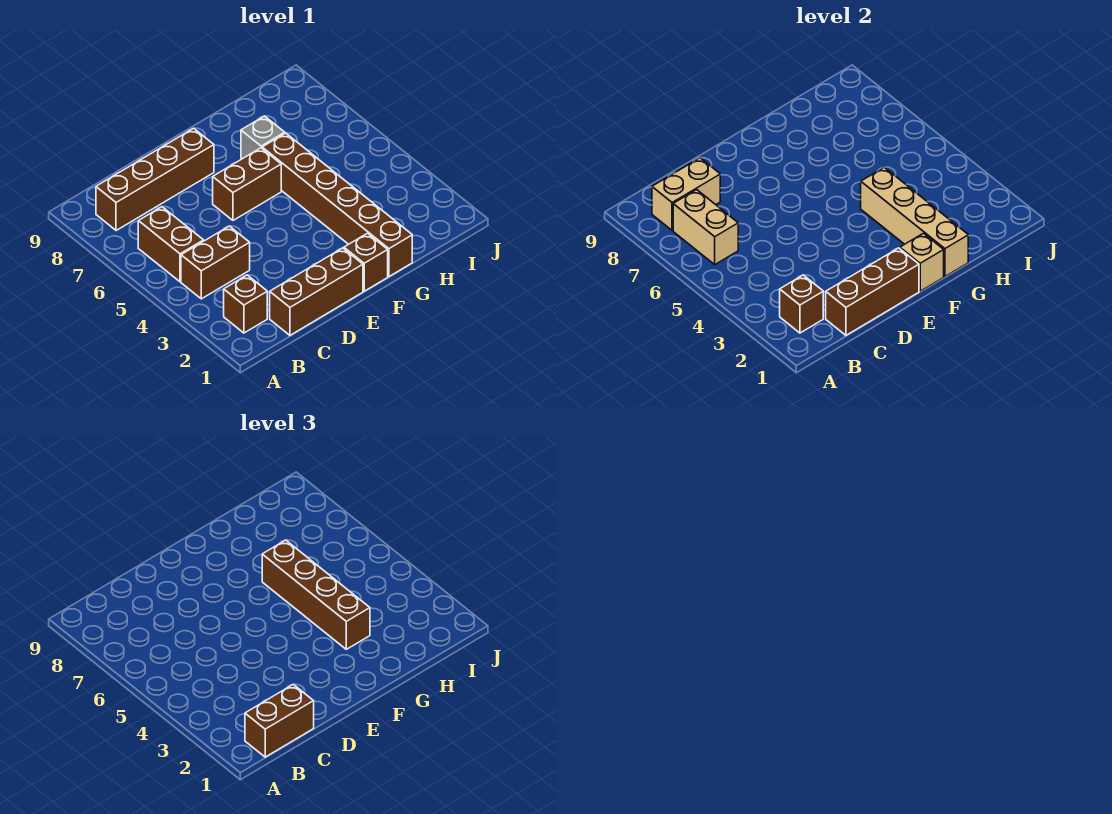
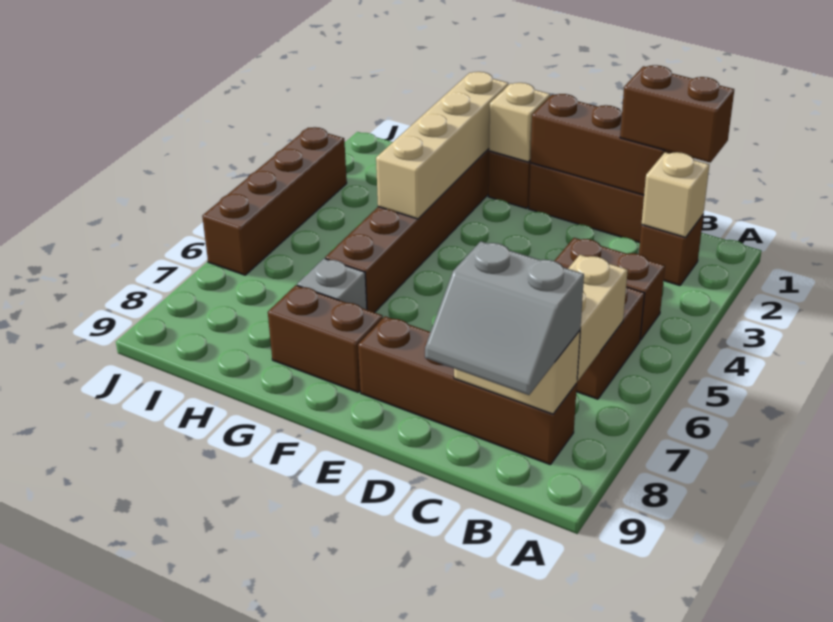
brown 1x1 brick [780,275,823,333] -> tan 1x1 brick [641,152,709,237]
none -> grey 2x2 slope [425,241,584,395]
brown 1x2 brick [213,148,281,220] -> brown 1x2 brick moved to [268,285,383,392]
brown 1x4 brick [262,540,370,649] -> brown 1x4 brick moved to [202,127,347,275]

